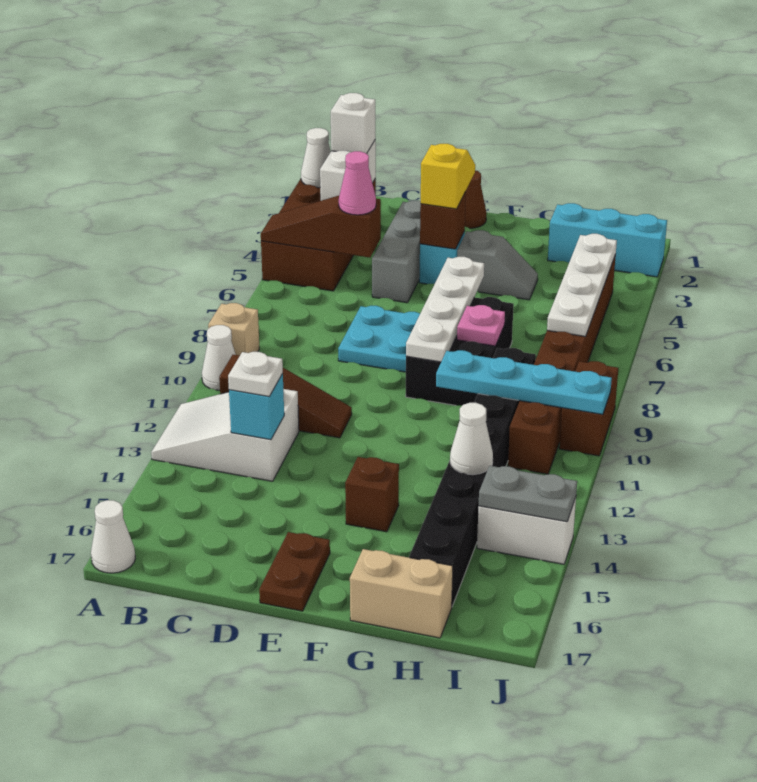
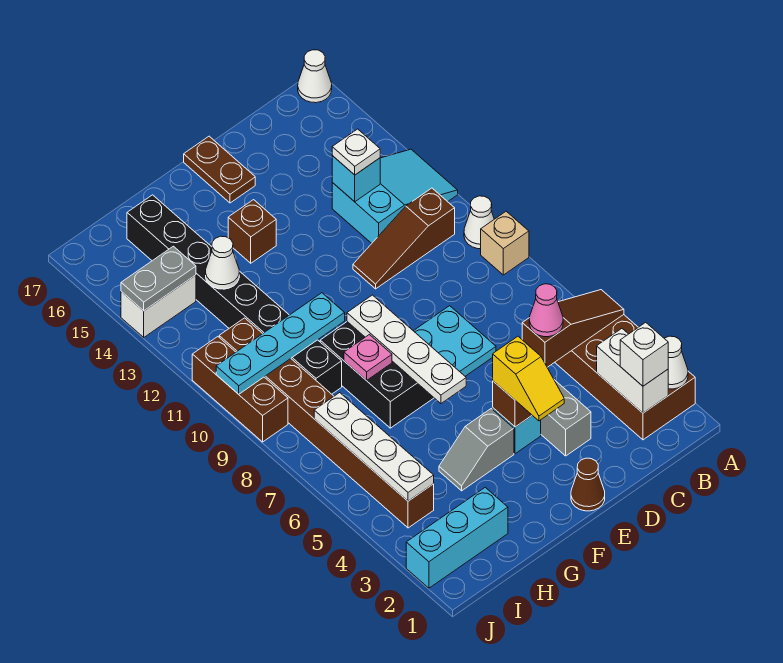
white 2x3 slope [151,389,299,481] -> cyan 2x3 slope [332,149,458,243]
tan 1x2 brick [350,549,453,638] -> none
brown 1x2 brick [559,361,618,456] -> brown 1x3 brick [192,337,288,442]

